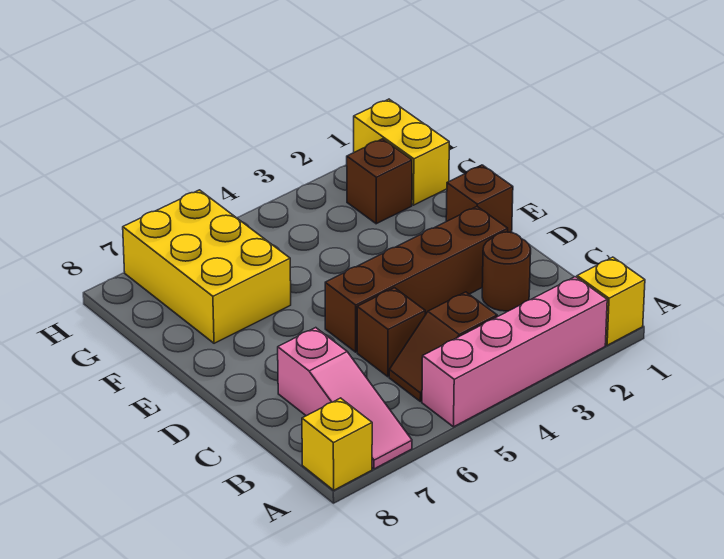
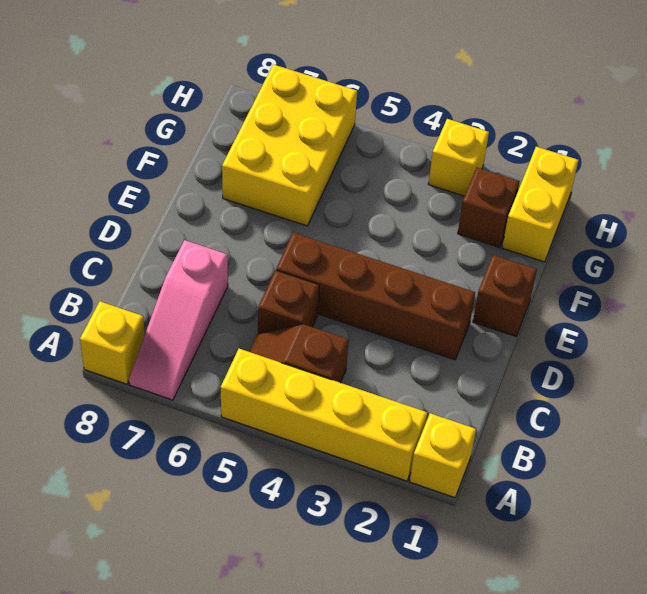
pink 1x4 brick [422,277,607,427] -> yellow 1x4 brick [221,349,427,481]
brown 1x1 round brick [482,232,531,311] -> none
none -> yellow 1x1 brick [429,119,489,196]

